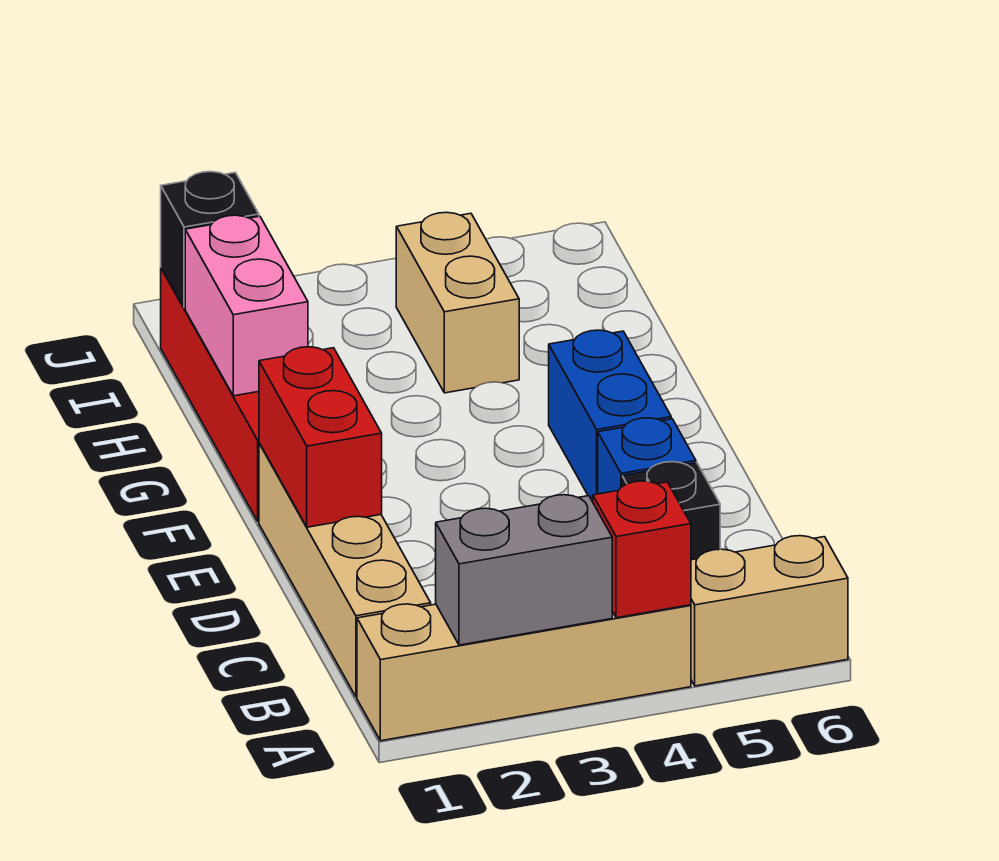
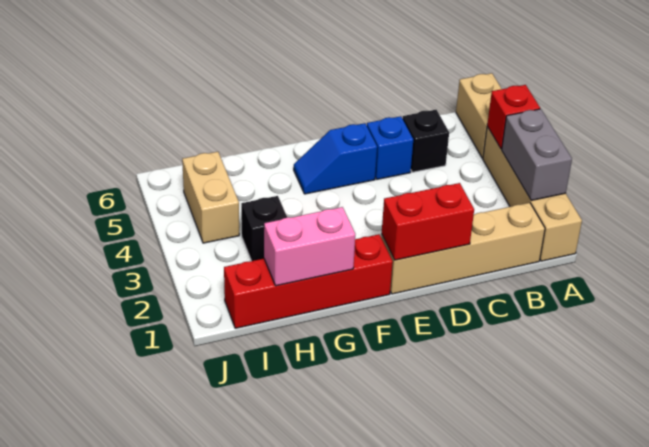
blue 1x2 brick [549,330,671,502] -> blue 1x2 slope [294,123,377,194]
tan 1x2 brick [396,212,519,393] -> tan 1x2 brick turned to [182,152,239,243]
black 1x1 brick [161,172,259,308] -> black 1x1 brick moved to [241,196,287,261]

